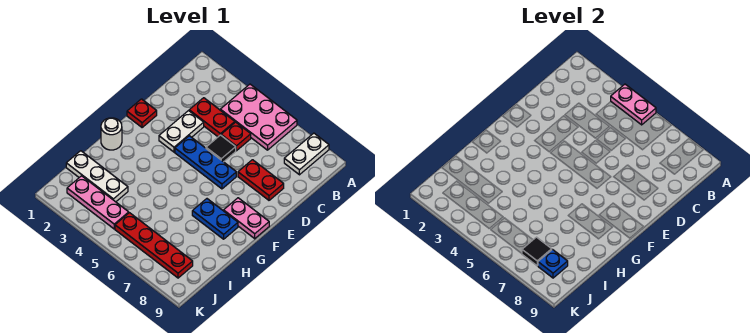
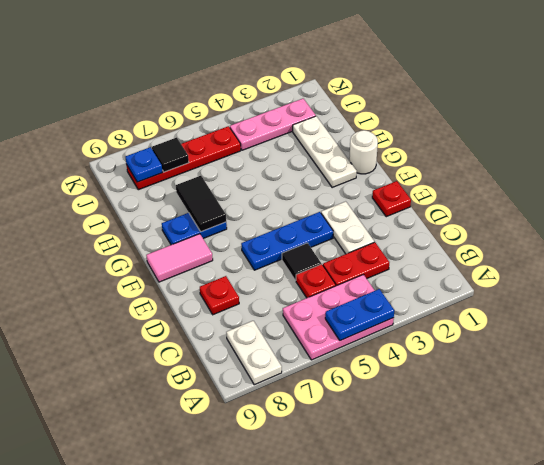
pink 1x2 plate [611,84,656,125] -> blue 1x2 plate [325,289,394,341]
red 1x2 plate [238,160,284,200] -> red 1x1 plate [200,276,239,315]
pink 1x2 plate [224,198,269,239] -> pink 1x2 tile [146,234,213,282]
none -> black 1x2 tile [176,176,226,232]
white 1x3 plate [66,151,128,202] -> white 1x3 plate turned to [293,116,357,187]

